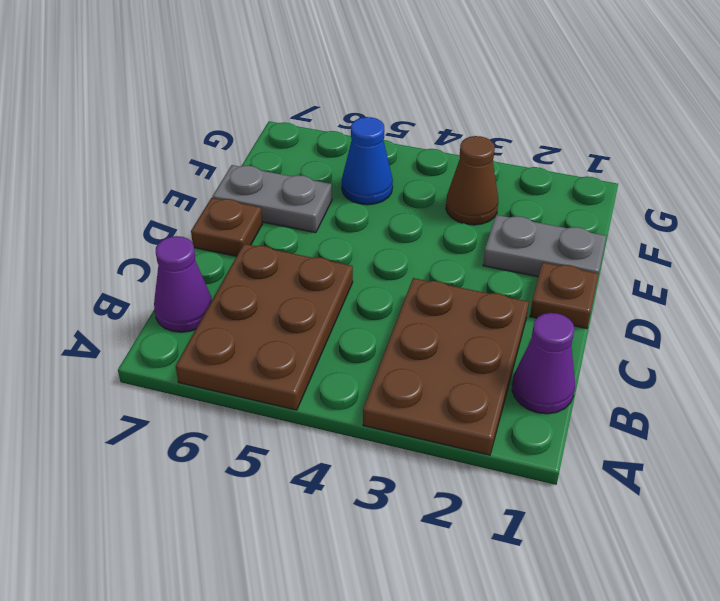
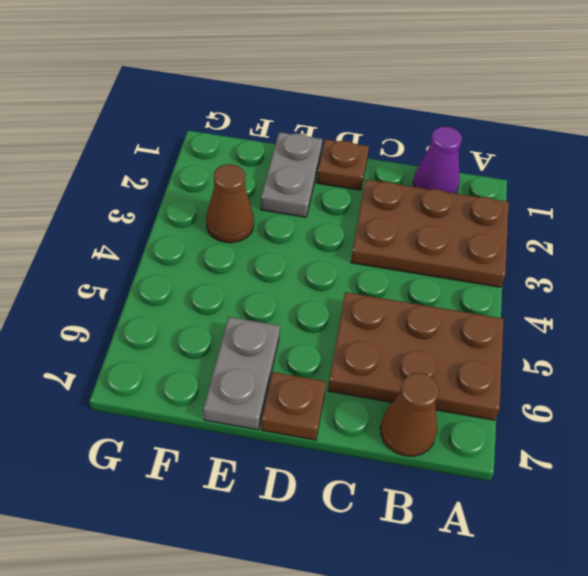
purple 1x1 cone [154,236,212,332] -> brown 1x1 cone [380,373,439,456]
blue 1x1 cone [342,117,393,205] -> none

